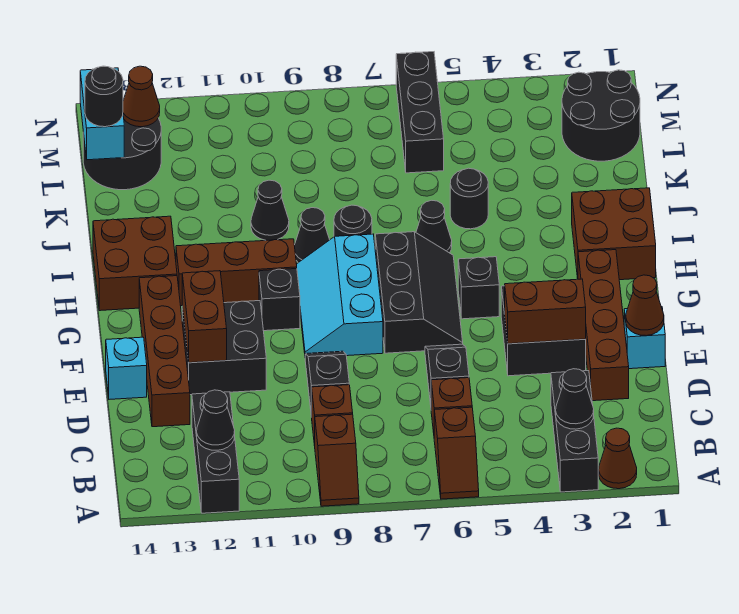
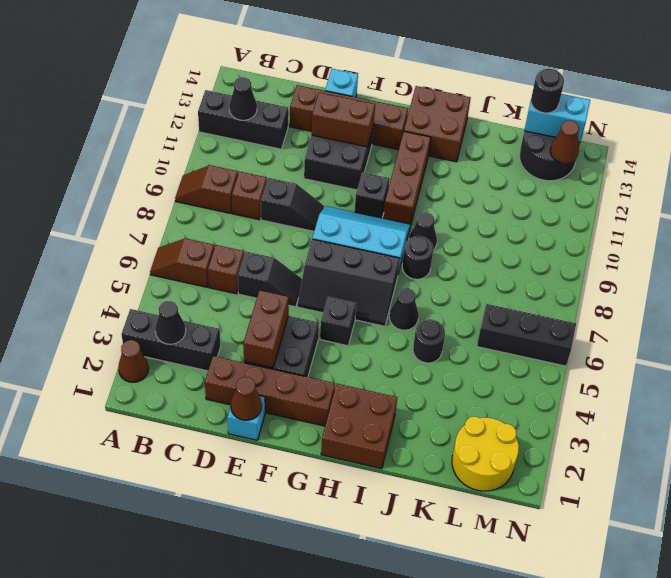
black 1x1 cone [251,180,289,240] -> none
black 2x2 round brick [562,70,640,161] -> yellow 2x2 round brick [452,417,519,491]

